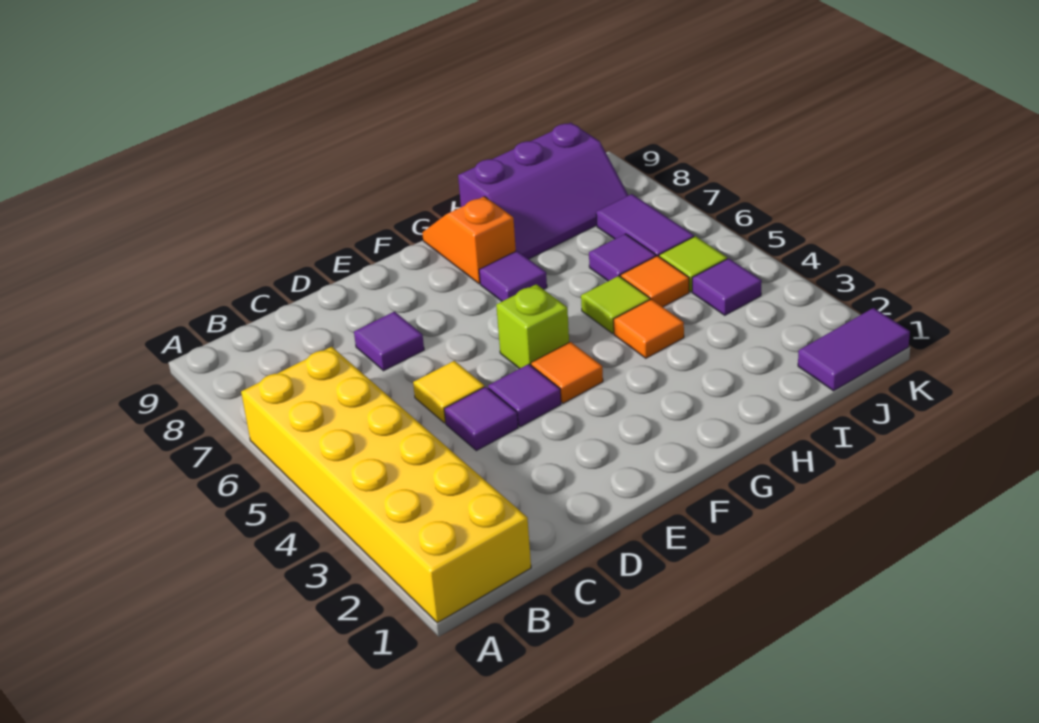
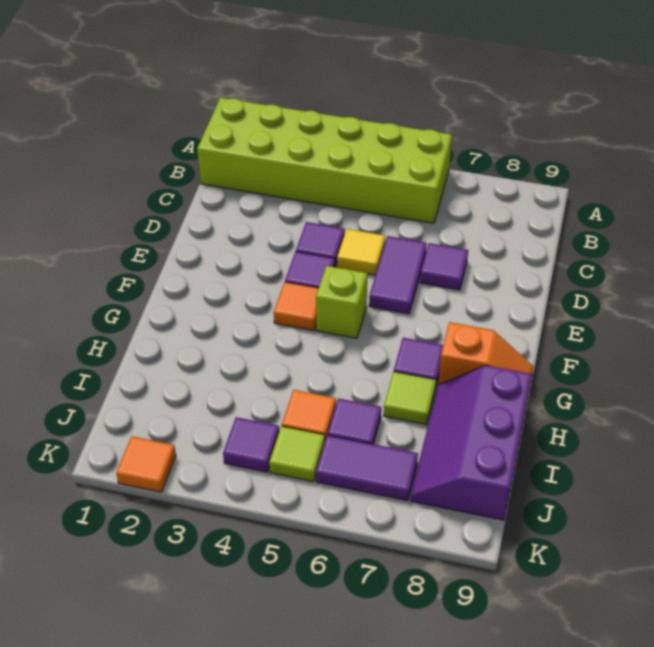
yellow 2x6 brick [241,347,531,623] -> lime 2x6 brick [197,98,452,223]
orange 1x1 tile [614,299,684,358] -> orange 1x1 tile moved to [116,436,176,492]
lime 1x1 tile [581,276,650,334] -> lime 1x1 tile moved to [384,372,436,425]
purple 1x2 tile [798,308,910,391] -> purple 1x2 tile moved to [369,236,427,314]

